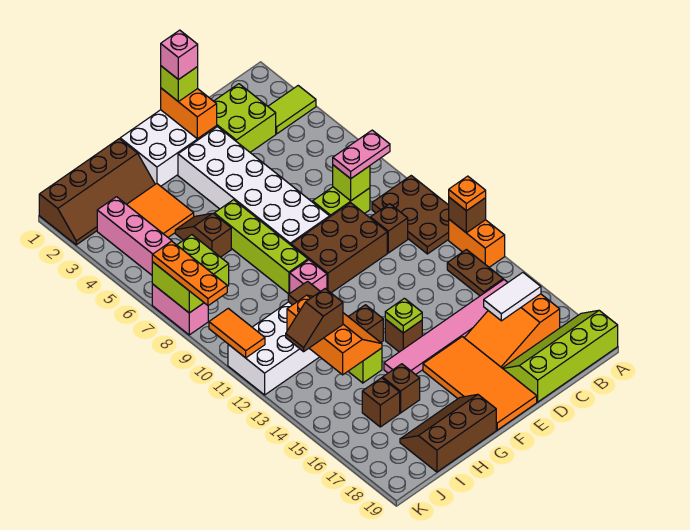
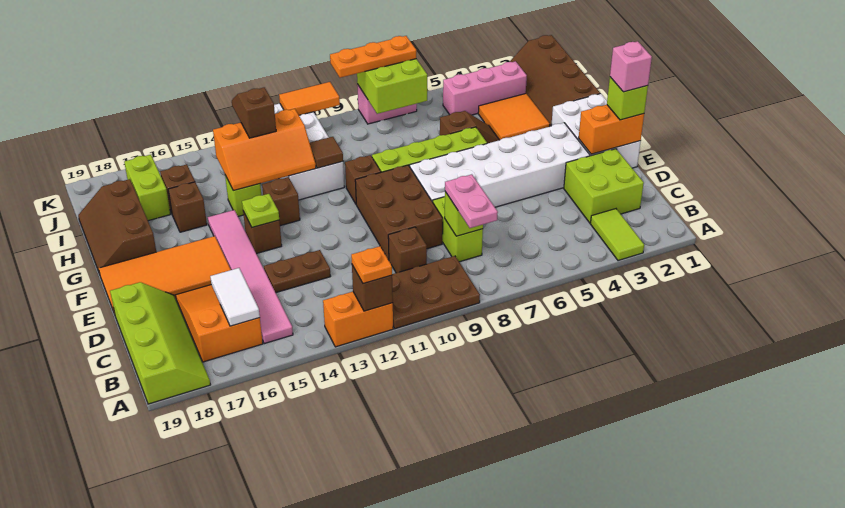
brown 1x2 plate [447,250,503,296] -> brown 1x2 plate moved to [264,250,331,293]
pink 1x1 brick [290,260,327,293] -> brown 1x1 brick [345,155,381,204]
brown 2x3 slope [400,394,496,472] -> brown 2x3 slope turned to [78,179,156,274]
none -> lime 1x2 brick [124,155,170,221]

